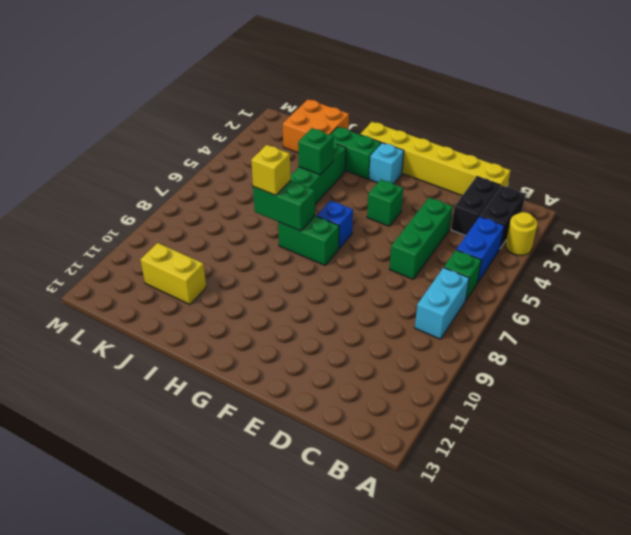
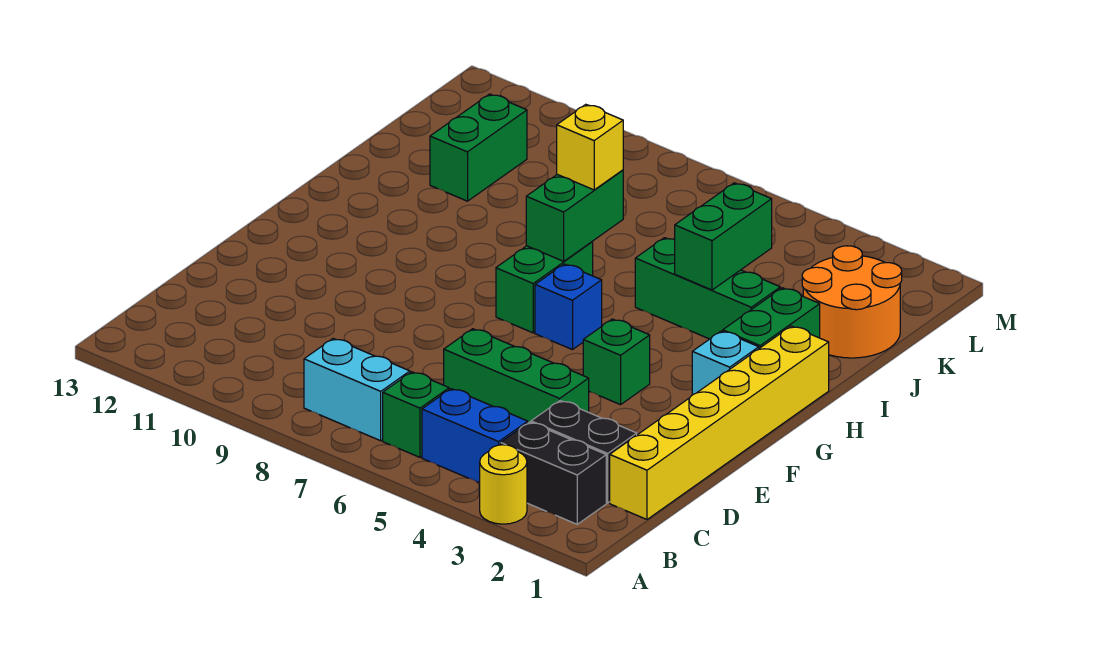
green 1x1 brick [298,128,334,175] -> green 1x2 brick [675,183,772,290]
orange 2x2 brick [283,99,349,153] -> orange 2x2 round brick [802,246,902,358]
yellow 1x2 brick [140,243,206,304] -> green 1x2 brick [430,94,527,201]

